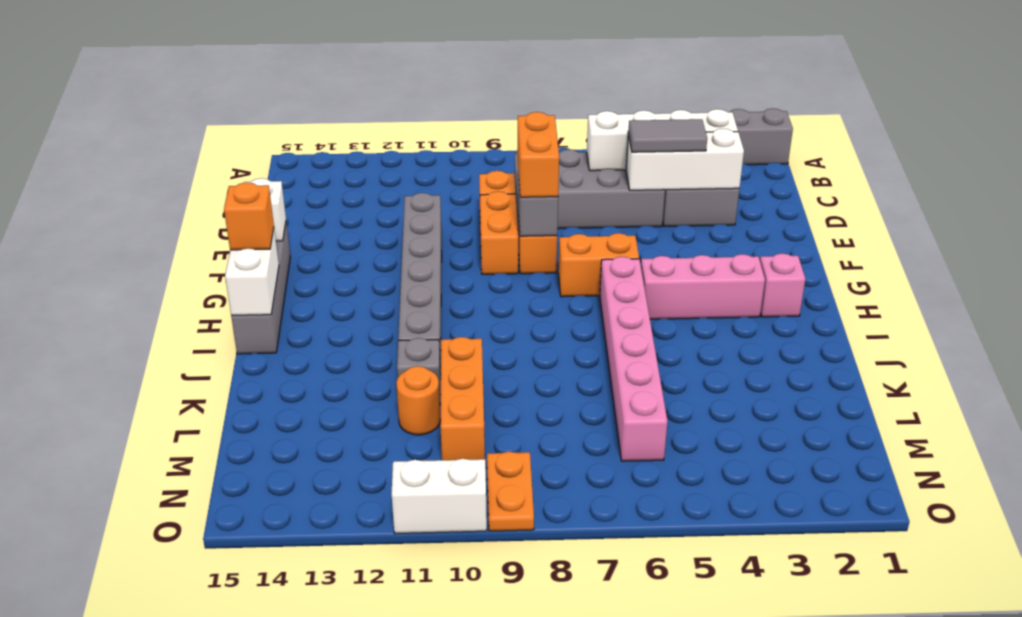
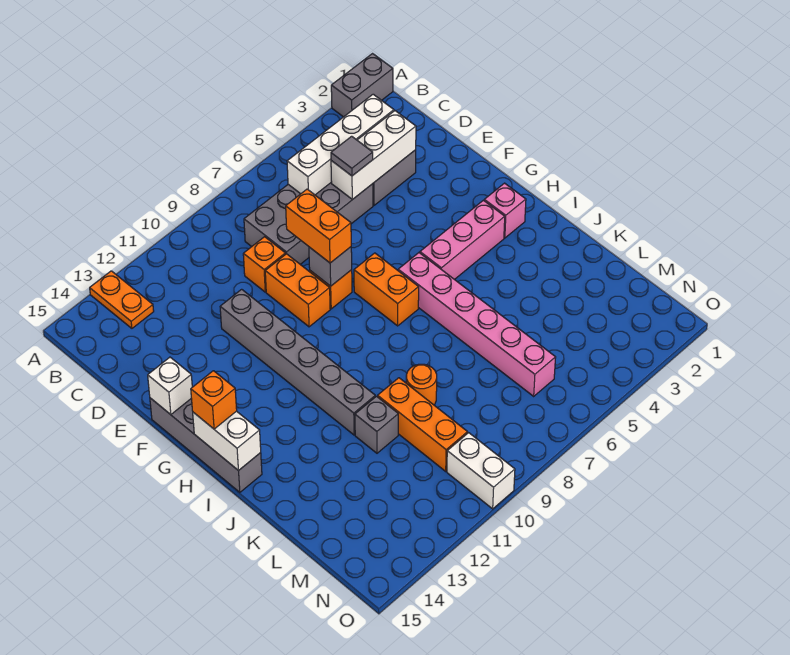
grey 1x2 tile [628,119,707,152] -> grey 1x1 tile [331,136,373,176]
orange 1x2 brick [558,233,639,297] -> orange 1x2 brick turned to [354,253,419,326]
orange 1x1 round brick [396,366,440,435] -> orange 1x1 round brick moved to [406,364,437,405]
orange 1x2 plate [487,452,534,531] -> orange 1x2 plate moved to [90,271,154,328]
white 1x2 brick [392,459,487,534] -> white 1x2 brick turned to [447,433,515,509]

